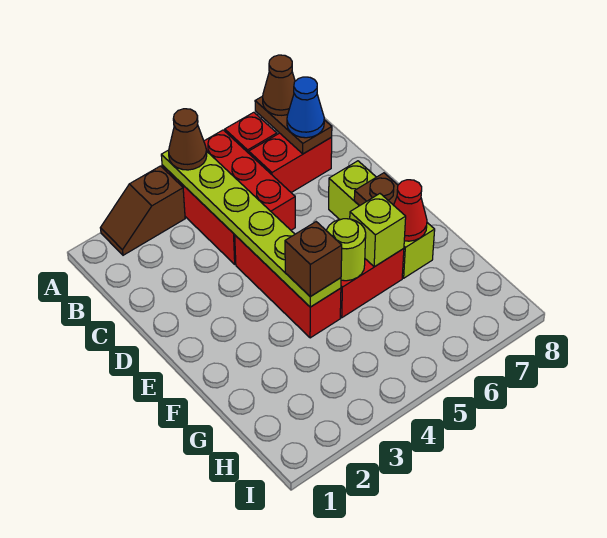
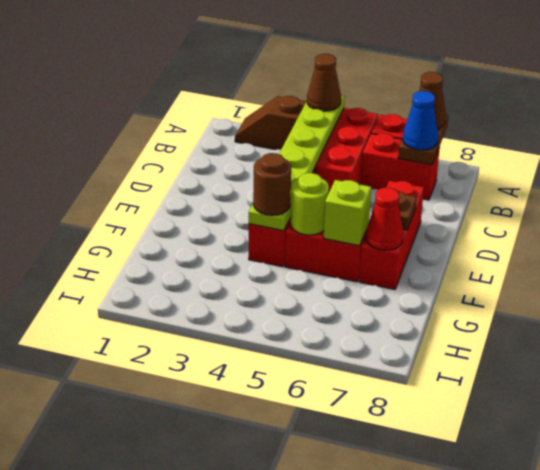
lime 1x3 brick [329,161,435,278] -> red 1x3 brick [359,181,424,290]
brown 1x1 brick [285,222,342,297] -> brown 1x1 round brick [253,153,291,215]

